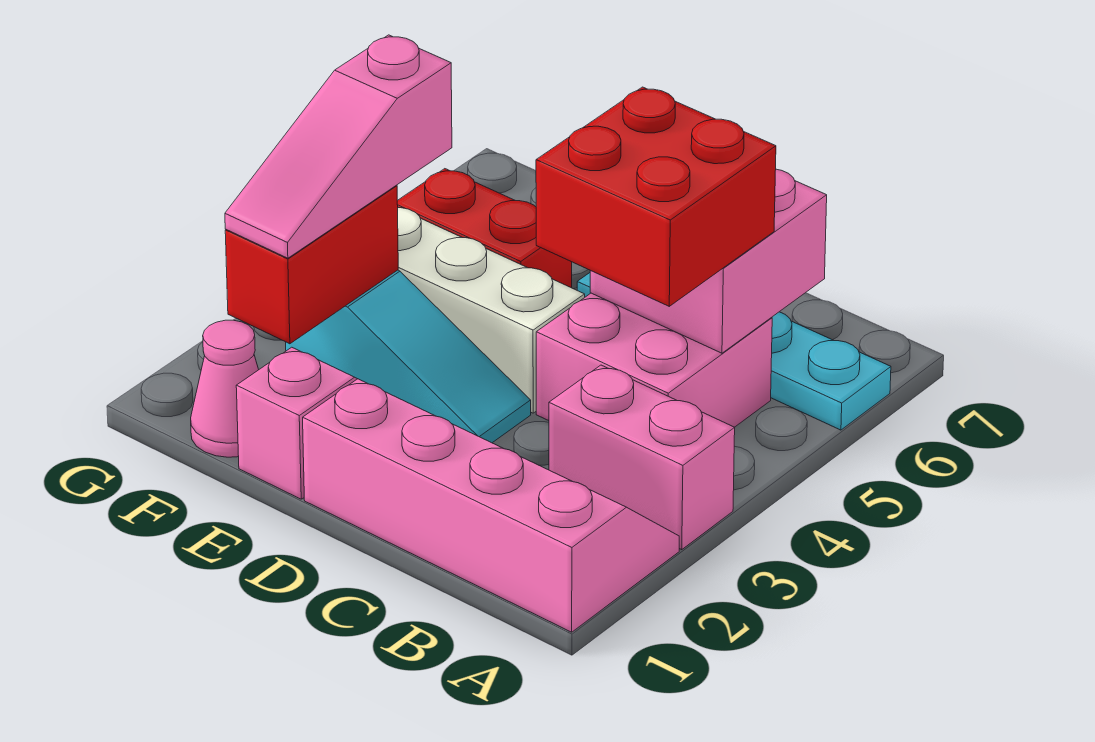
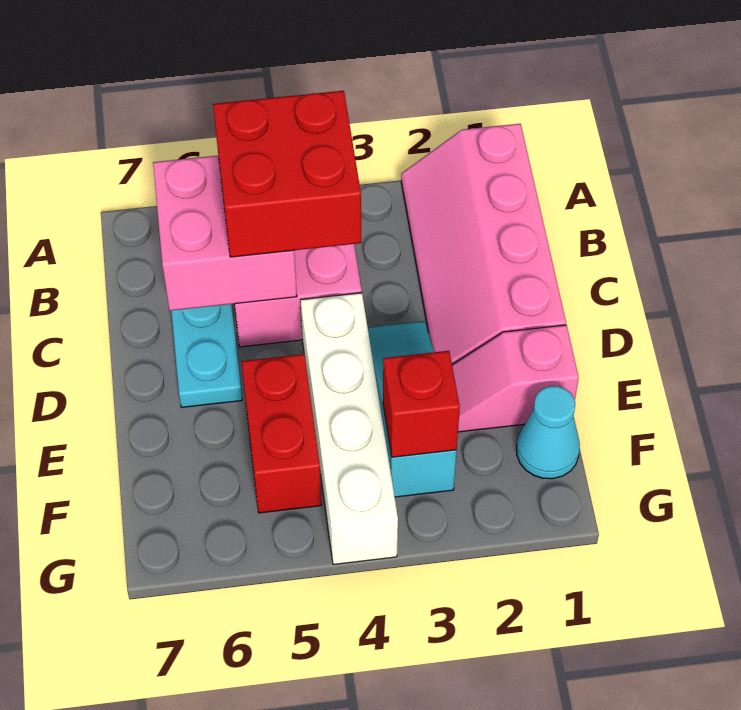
pink 1x2 brick [549,365,735,550] -> none
pink 1x1 cone [191,320,259,457] -> cyan 1x1 cone [517,386,580,479]
red 1x2 brick [225,185,398,344] -> red 1x1 brick [383,351,460,457]
pink 1x3 slope [225,35,452,258] -> none

